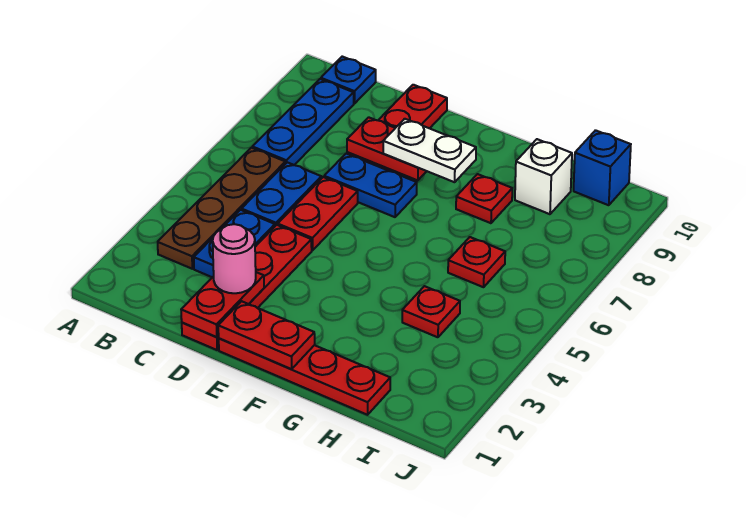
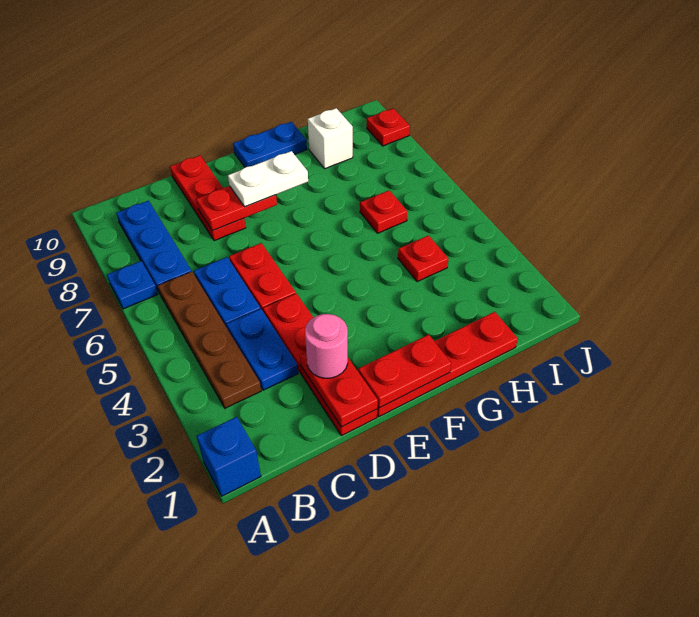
blue 1x1 plate [321,57,376,104] -> blue 1x1 plate moved to [107,261,158,309]
blue 1x2 plate [324,154,417,217] -> blue 1x2 plate moved to [233,122,307,167]
red 1x1 plate [456,174,512,223] -> red 1x1 plate moved to [367,108,410,146]
blue 1x1 brick [574,130,631,205] -> blue 1x1 brick moved to [196,417,261,496]

